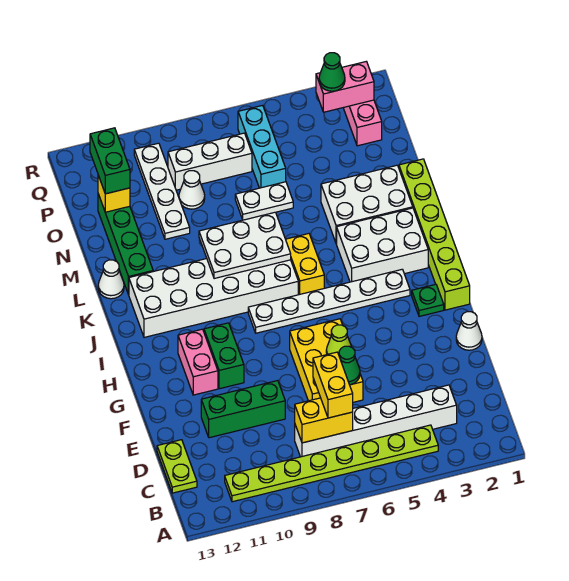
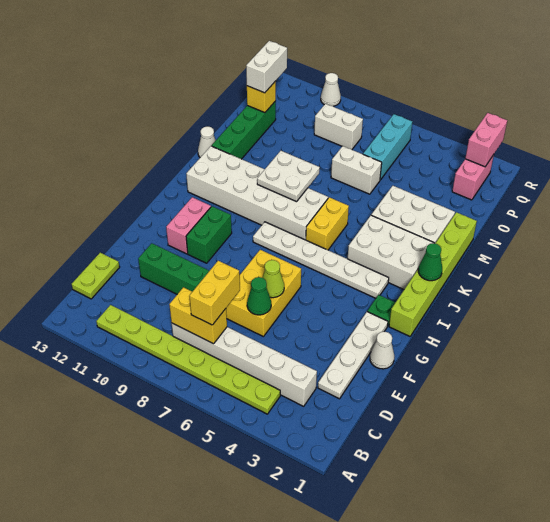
white 2x3 plate [199,212,291,279] -> white 2x2 plate [257,151,320,202]
white 1x2 plate [235,182,293,220] -> white 1x2 brick [331,146,382,194]
white 1x4 plate [134,143,190,239] -> white 1x4 plate moved to [318,312,388,399]
white 1x1 cone [179,171,205,209] -> white 1x1 cone moved to [321,73,341,106]
green 1x2 brick [90,128,130,194] -> white 1x2 brick [246,41,287,93]
white 1x3 brick [168,133,252,190] -> white 1x2 brick [314,104,363,150]
pink 1x2 brick [316,61,374,112] -> pink 1x2 brick turned to [465,113,507,167]
green 1x1 cone [319,53,345,91] -> green 1x1 cone moved to [418,243,442,281]

